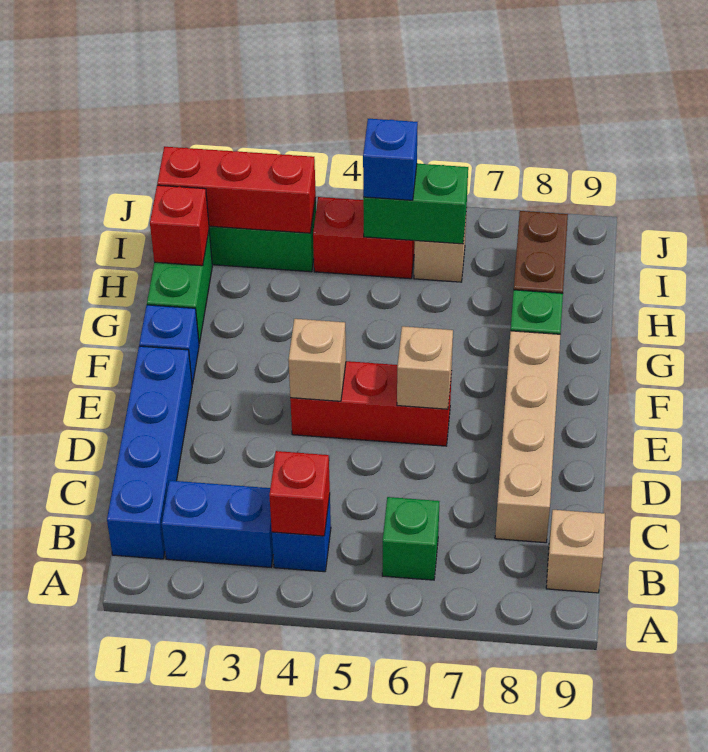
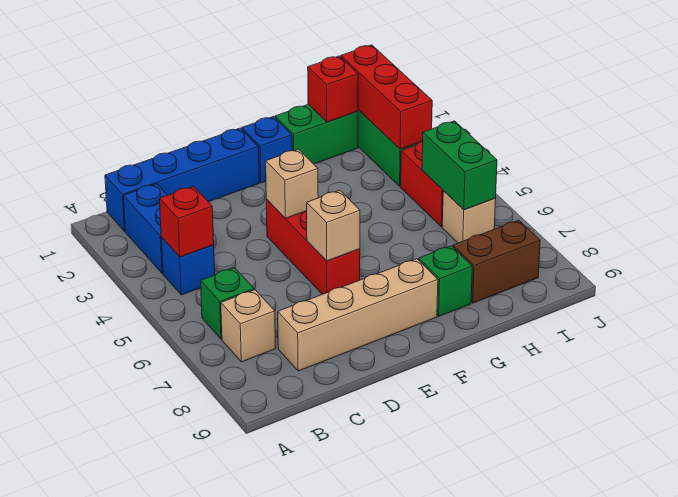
tan 1x1 brick [546,510,605,593] -> tan 1x1 brick moved to [221,290,276,362]
blue 1x1 brick [363,119,418,200] -> none

